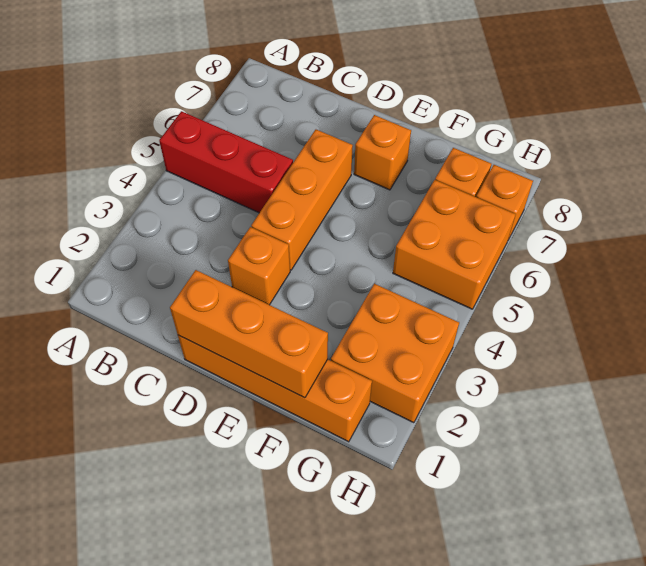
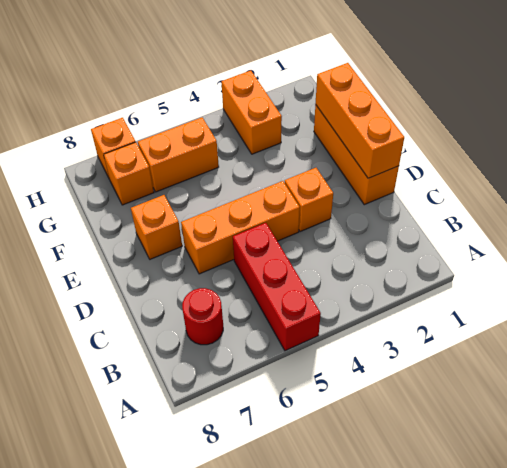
none -> red 1x1 round brick [182,288,223,345]
orange 1x4 brick [178,335,372,442] -> orange 1x3 brick [314,105,399,205]
orange 2x2 brick [331,284,459,423] -> orange 1x2 brick [221,71,282,154]
orange 2x2 brick [393,180,516,309] -> orange 1x2 brick [138,118,219,192]

